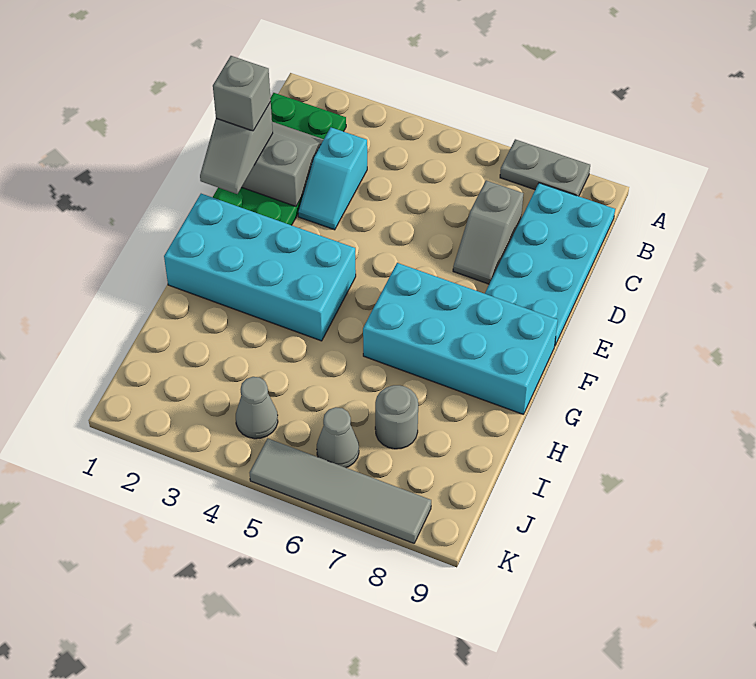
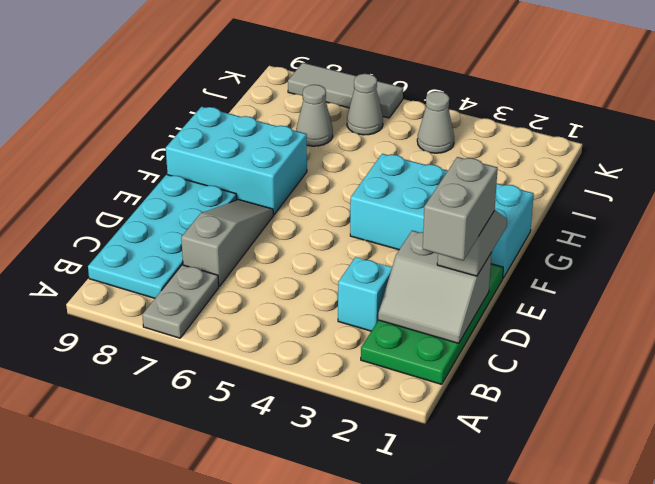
grey 1x2 plate [500,139,590,196] -> grey 1x2 plate turned to [142,265,219,338]
grey 1x2 slope [453,180,523,284] -> grey 1x3 slope [181,200,273,287]
grey 1x1 brick [213,56,271,131] -> grey 1x2 brick [423,157,498,261]
cyan 2x4 brick [363,263,558,414] -> cyan 2x3 brick [166,107,307,215]
grey 1x1 round brick [375,385,418,449] -> grey 1x1 cone [296,85,333,146]
grey 1x4 tile [250,439,431,543] -> grey 1x3 tile [288,63,403,118]

